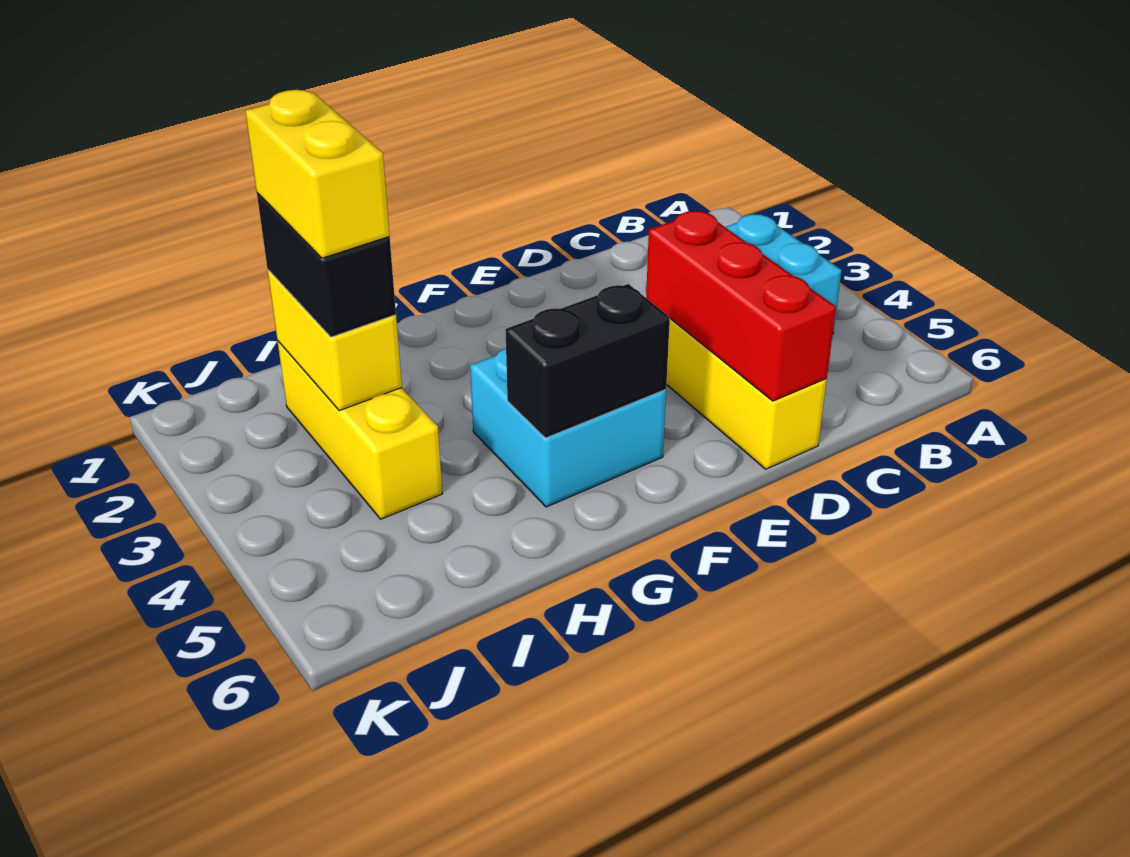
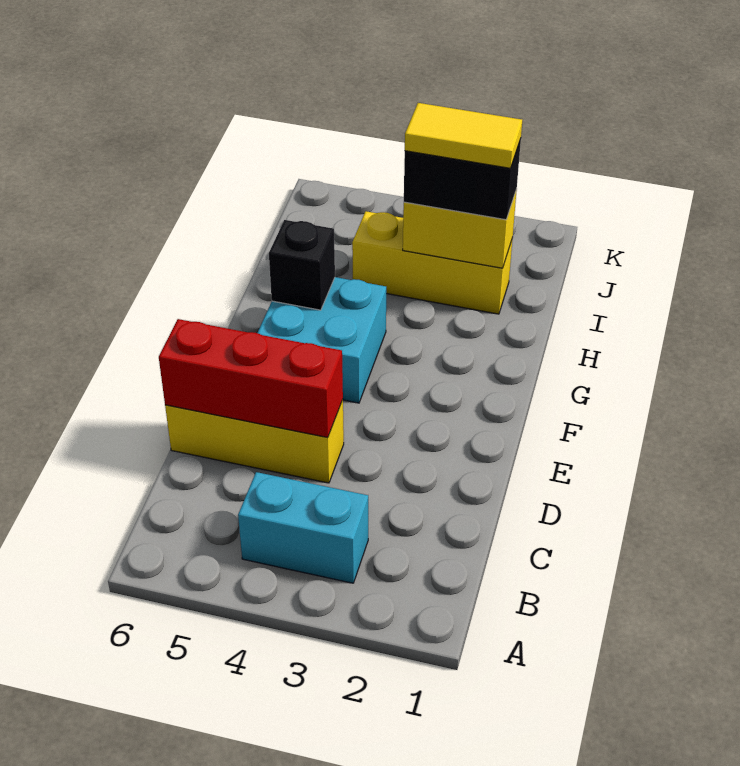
black 1x2 brick [505,284,670,438] -> black 1x1 brick [269,220,335,310]
yellow 1x2 brick [245,90,390,258] -> yellow 1x2 tile [405,103,522,168]

